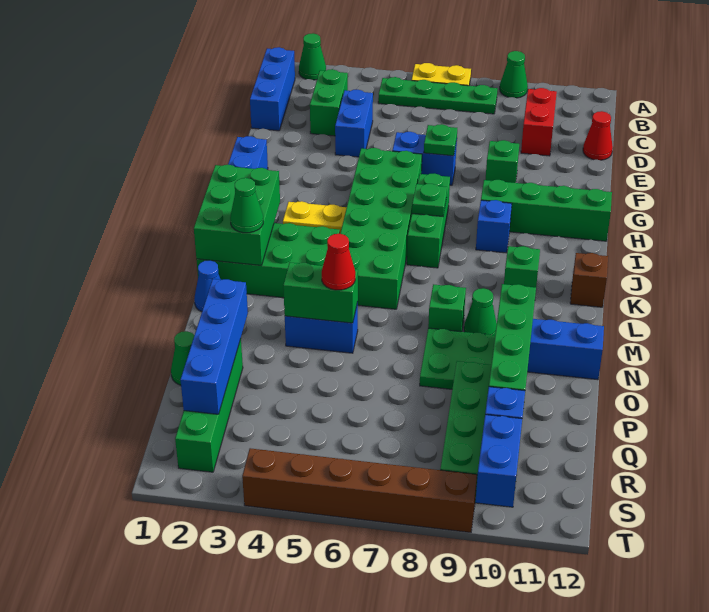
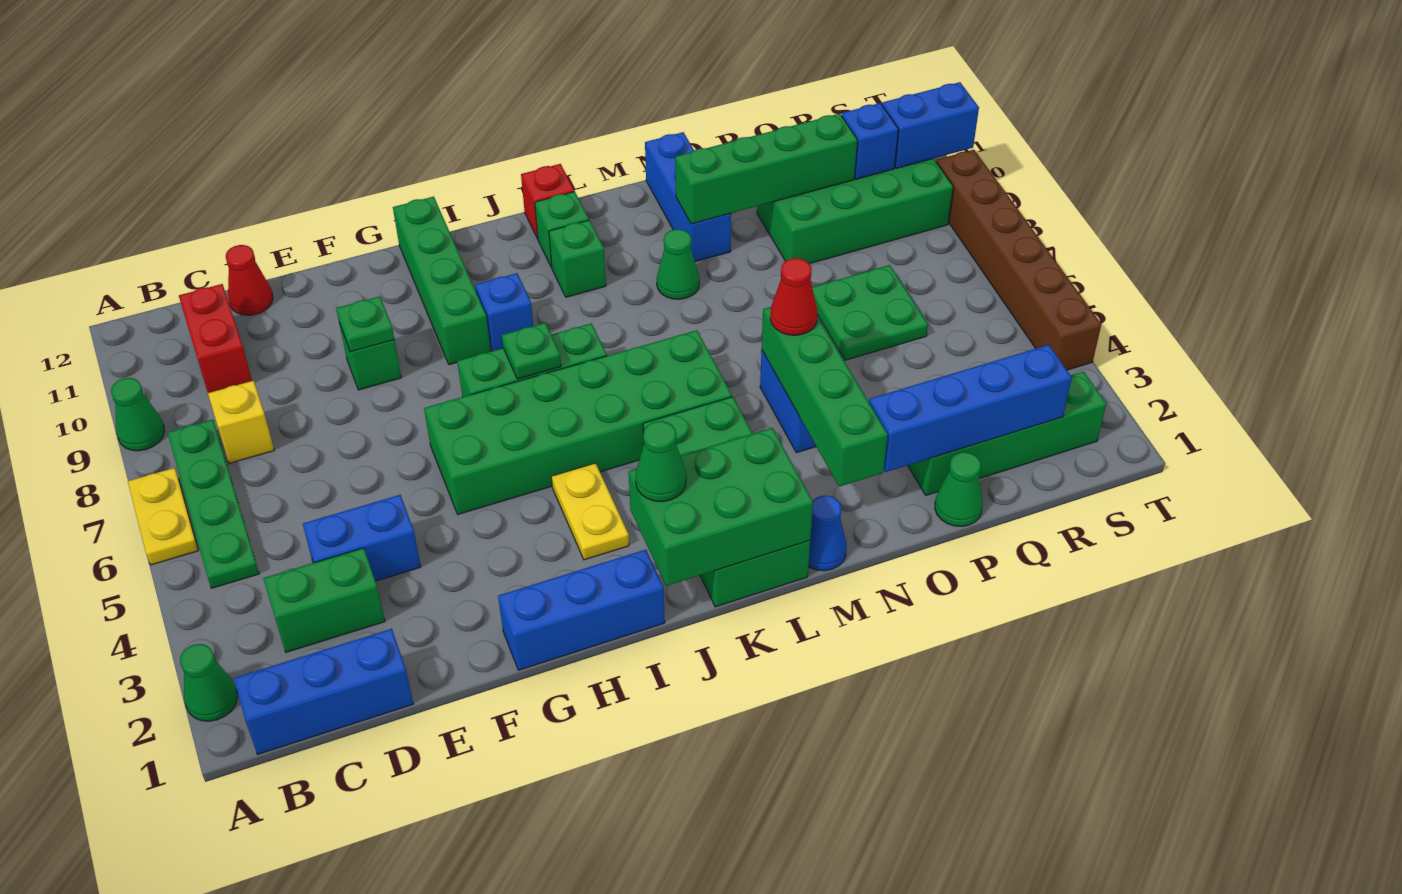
none -> yellow 1x1 brick [208,381,274,463]
red 1x2 brick [521,88,557,156] -> red 1x2 brick turned to [179,284,252,393]
blue 1x2 brick [392,132,457,185] -> none
green 1x1 plate [424,124,457,156] -> green 1x1 plate moved to [336,296,394,352]
brown 1x1 brick [570,253,608,307] -> red 1x1 brick [521,164,574,239]
green 1x1 cone [230,178,263,233] -> green 1x1 cone moved to [635,421,686,502]
green 1x1 brick [428,284,466,332] -> green 1x1 brick moved to [535,192,589,268]
green 1x2 brick [283,263,358,323] -> green 1x4 brick [762,307,888,487]
green 2x2 plate [420,328,495,389] -> green 2x2 plate moved to [812,265,928,360]

